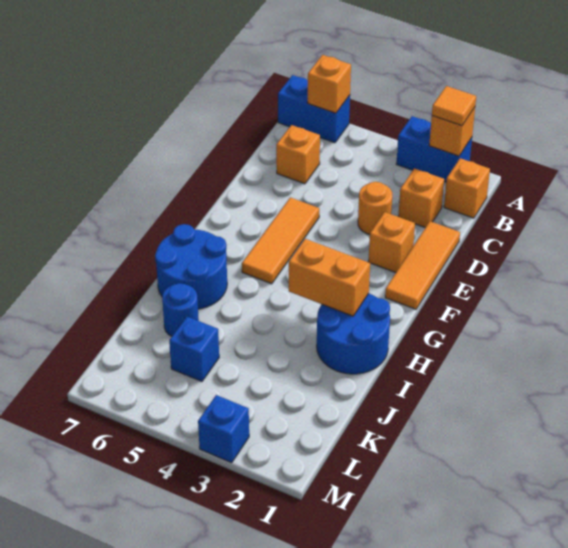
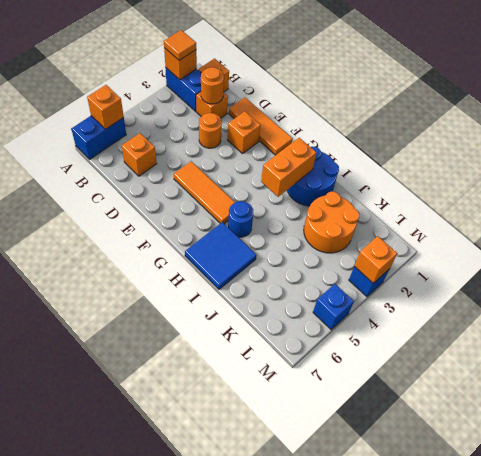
blue 1x2 brick [397,116,472,182] -> blue 1x2 brick turned to [165,67,201,111]
none -> orange 1x1 round brick [201,67,224,104]
blue 2x2 round brick [155,224,227,309] -> blue 2x2 tile [185,222,256,289]
none -> orange 2x2 round brick [304,192,359,253]
blue 1x1 round brick [162,283,199,336] -> blue 1x1 round brick moved to [228,201,253,237]
blue 1x1 brick [169,317,219,381] -> blue 1x1 brick moved to [313,284,354,330]
none -> orange 1x1 brick [354,236,397,283]

